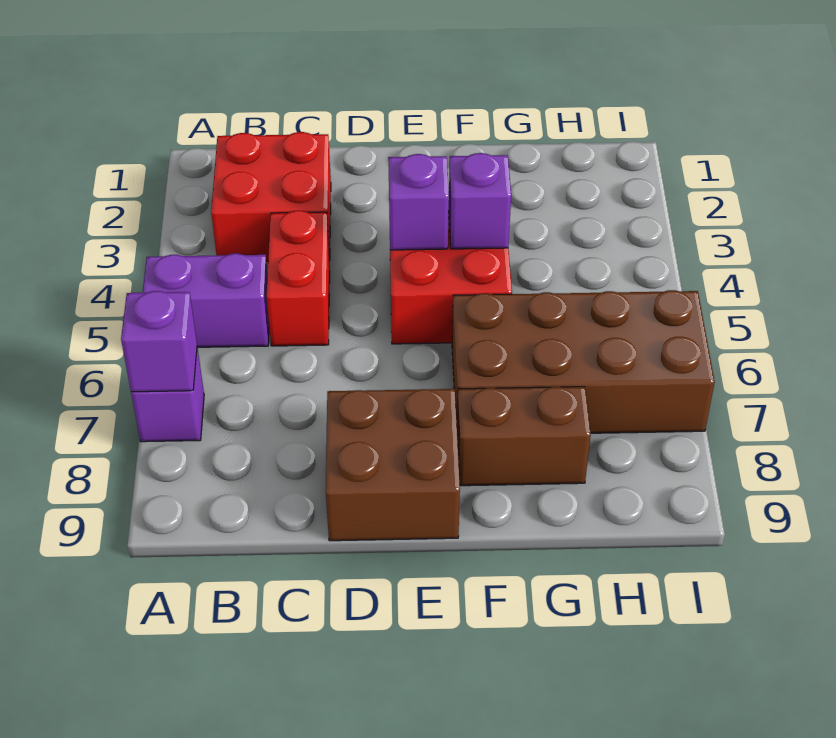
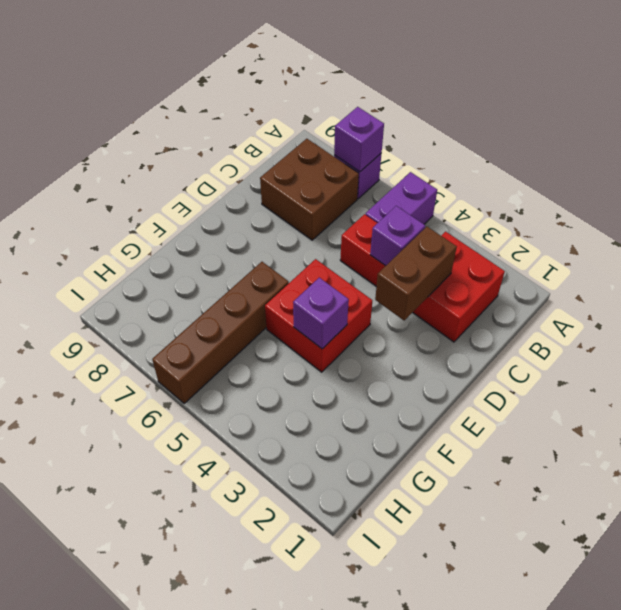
brown 2x2 brick [326,389,460,541] -> brown 2x2 brick moved to [260,139,359,240]
purple 1x1 brick [388,154,449,250] -> purple 1x1 brick moved to [370,206,425,266]
brown 2x4 brick [452,290,715,433] -> brown 1x4 brick [152,262,289,404]
brown 1x2 brick [457,387,591,486] -> brown 1x2 brick moved to [375,227,457,320]

